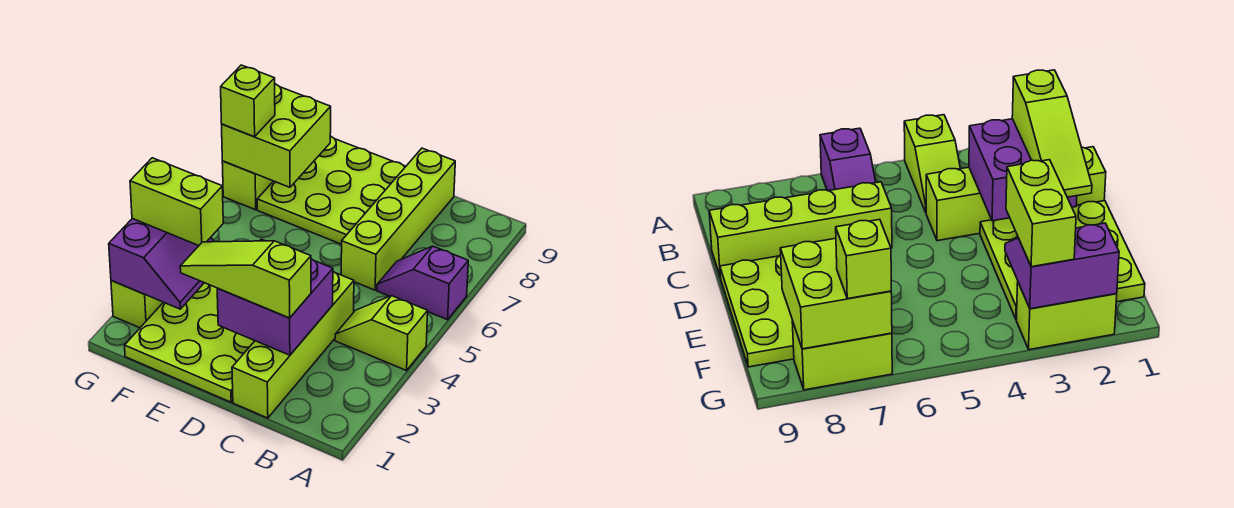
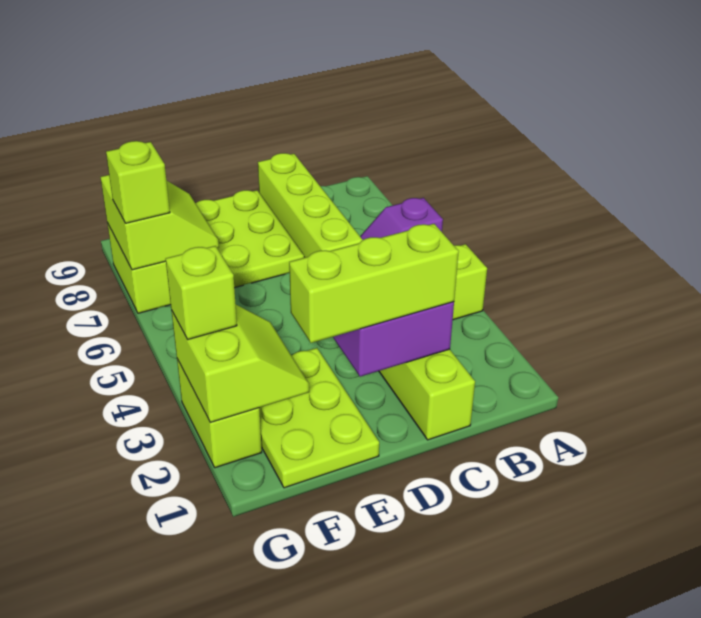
lime 1x3 slope [180,241,311,318] -> lime 1x3 brick [289,224,459,343]
lime 3x3 plate [125,283,254,402] -> lime 2x3 plate [259,348,379,488]
purple 2x2 slope [109,218,214,309] -> lime 2x2 slope [171,305,309,422]
lime 1x2 brick [130,158,223,246] -> lime 1x1 brick [166,246,237,340]
lime 2x2 brick [222,84,331,187] -> lime 2x2 slope [101,175,219,270]

